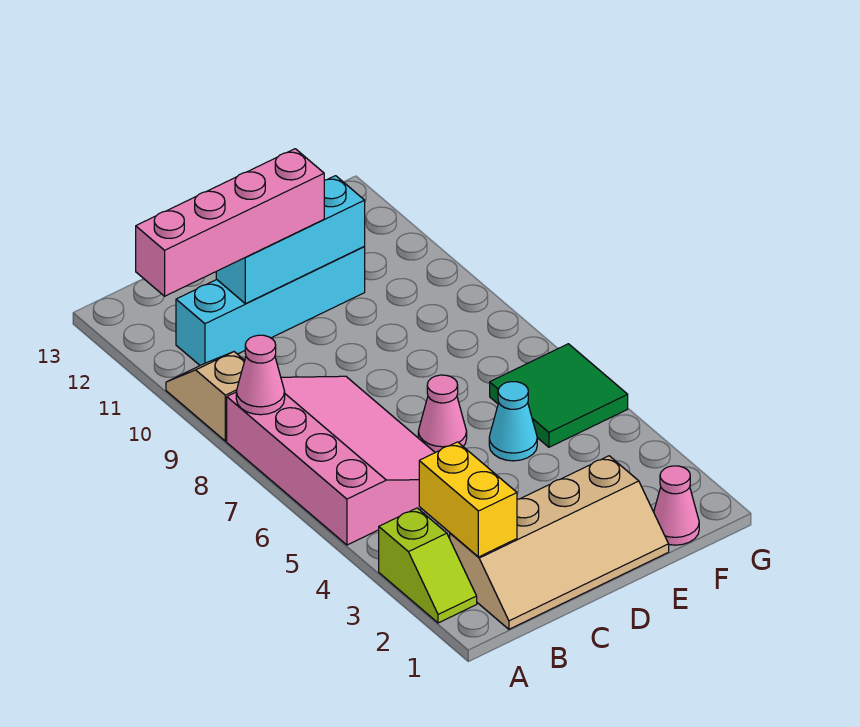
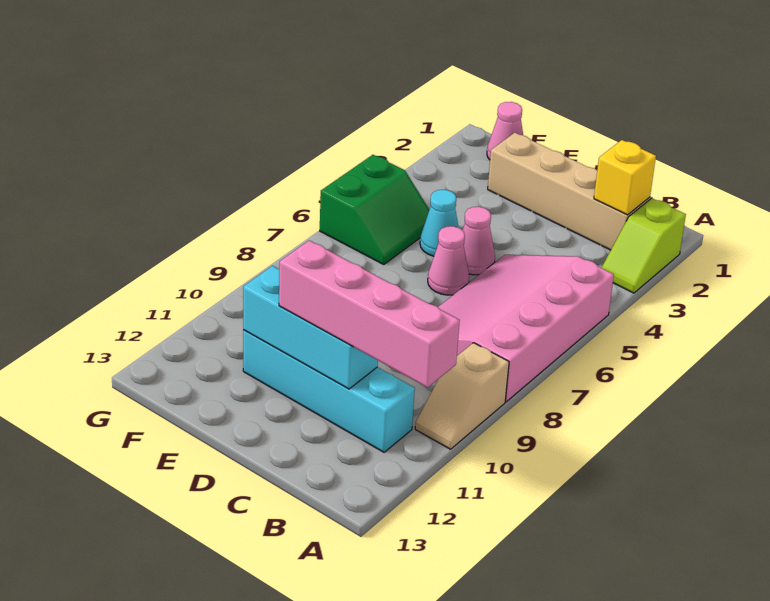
lime 1x2 slope [379,508,477,623] -> lime 1x2 slope turned to [602,198,686,293]
pink 1x1 cone [236,335,285,415] -> pink 1x1 cone moved to [463,207,495,275]
yellow 1x2 brick [419,442,517,557] -> yellow 1x1 brick [594,140,656,215]
green 2x2 tile [490,344,628,447] -> green 2x2 slope [320,155,429,265]

